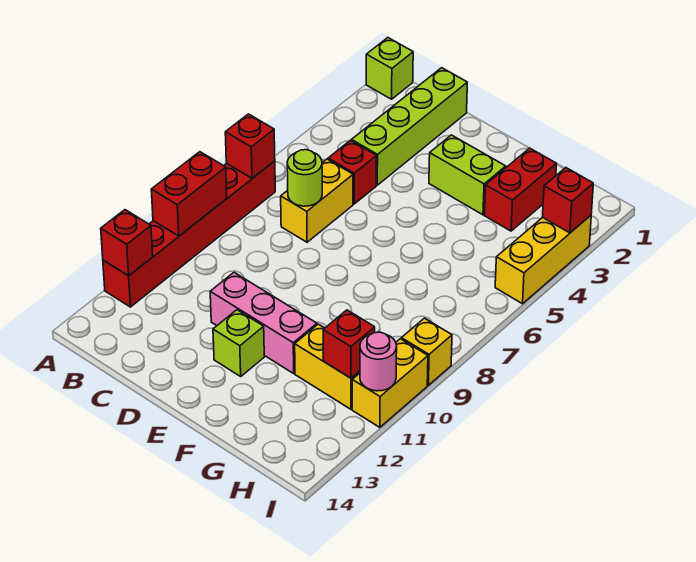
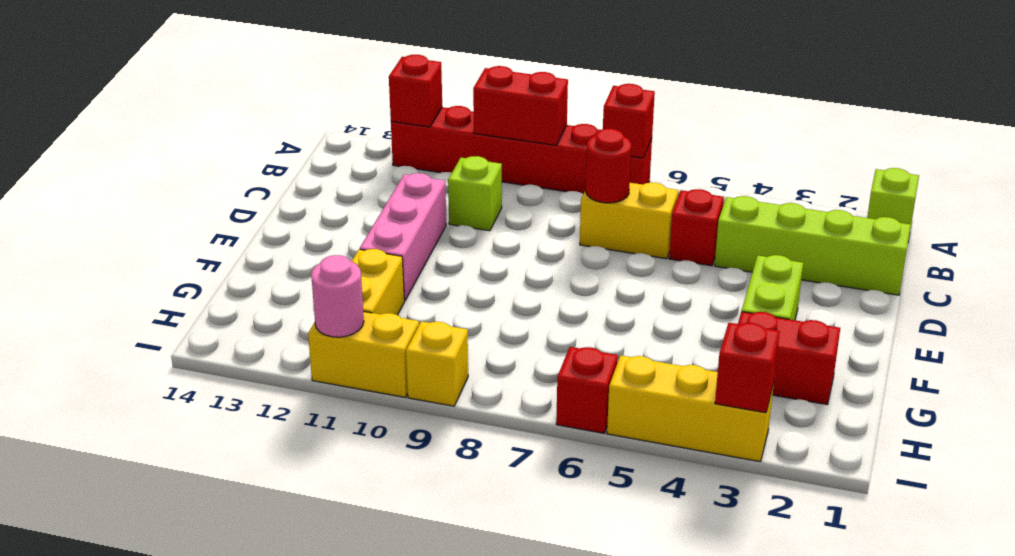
lime 1x1 round brick [287,150,322,206] -> red 1x1 round brick [586,129,631,203]
lime 1x1 brick [213,310,264,376] -> lime 1x1 brick moved to [448,156,502,231]
red 1x1 brick [323,310,375,378] -> red 1x1 brick moved to [556,347,618,433]

